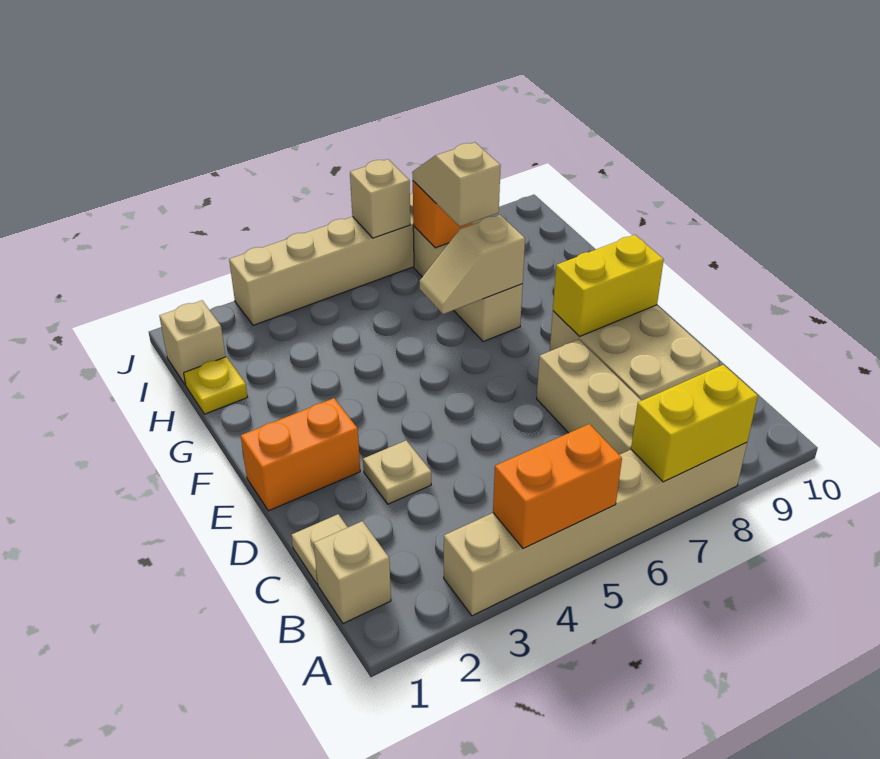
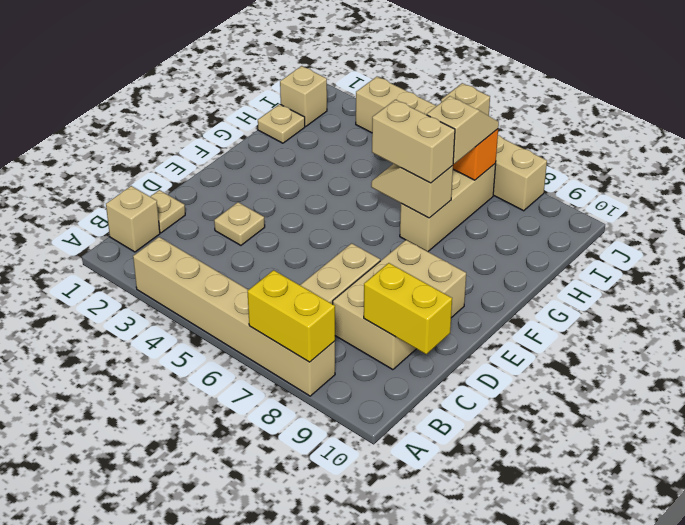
orange 1x2 brick [493,424,622,548] -> none
orange 1x2 brick [241,398,360,511] -> none
yellow 1x2 brick [553,235,664,337] -> yellow 1x2 brick moved to [364,263,452,354]
none -> tan 1x2 brick [372,100,455,183]
yellow 1x1 plate [184,357,247,414] -> tan 1x1 plate [258,104,305,143]

